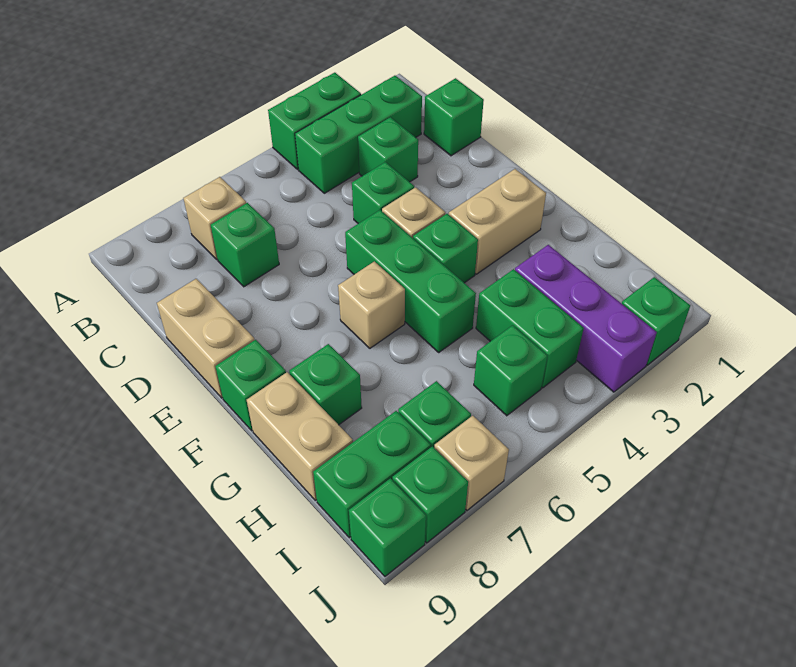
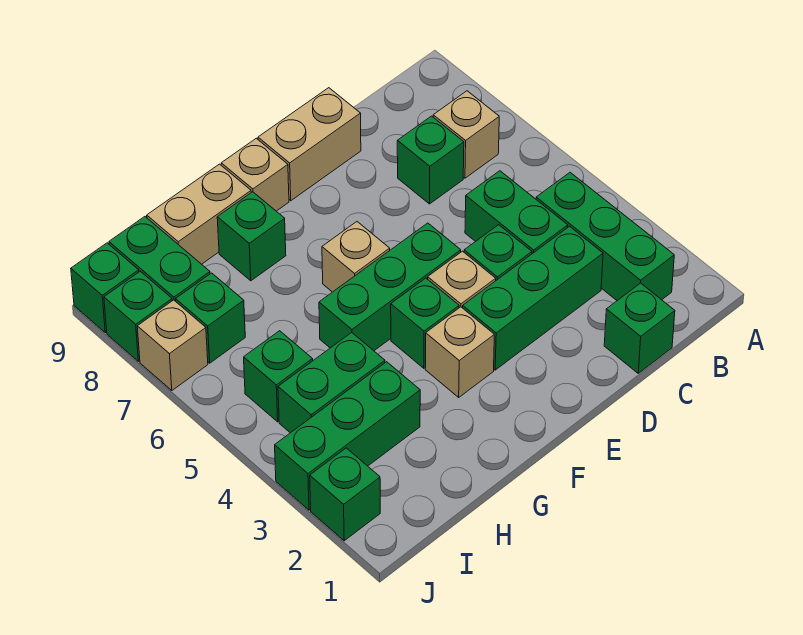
green 1x2 brick [268,73,361,169] -> green 1x2 brick moved to [465,171,568,254]
green 1x1 brick [358,117,418,182] -> green 1x3 brick [463,226,603,370]
tan 1x2 brick [449,169,546,274] -> tan 1x1 brick [425,307,494,397]
green 1x1 brick [215,340,286,431] -> tan 1x1 brick [221,138,289,211]
purple 1x3 brick [515,245,657,392] -> green 1x3 brick [275,362,420,510]

